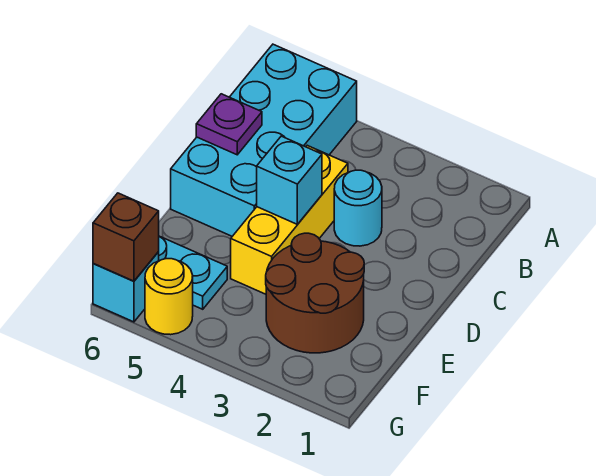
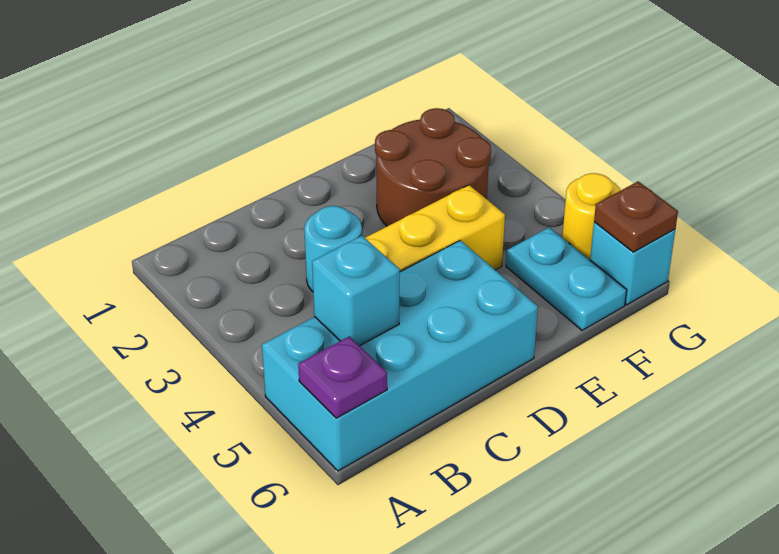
purple 1x1 plate [196,94,262,155] -> purple 1x1 plate moved to [298,336,387,418]
cyan 1x1 brick [257,136,322,224] -> cyan 1x1 brick moved to [312,236,400,346]
brown 1x1 brick [93,193,159,281] -> brown 1x1 plate [594,181,678,252]

